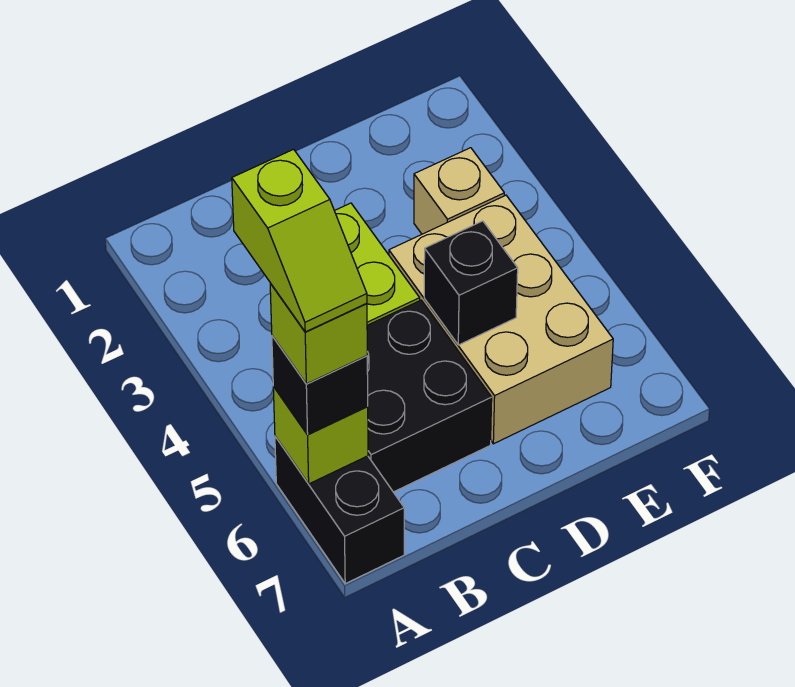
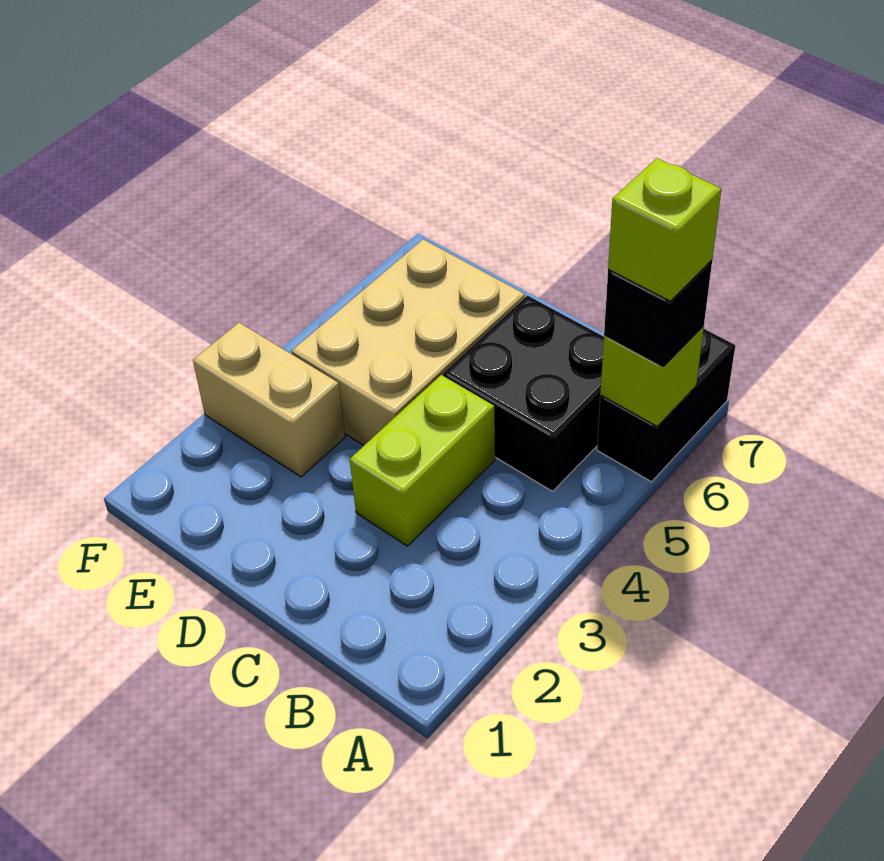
lime 1x2 slope [232,149,367,332] -> none
black 1x1 brick [424,221,518,345] -> none
tan 1x1 brick [414,148,504,234] -> tan 1x2 brick [193,323,345,477]

